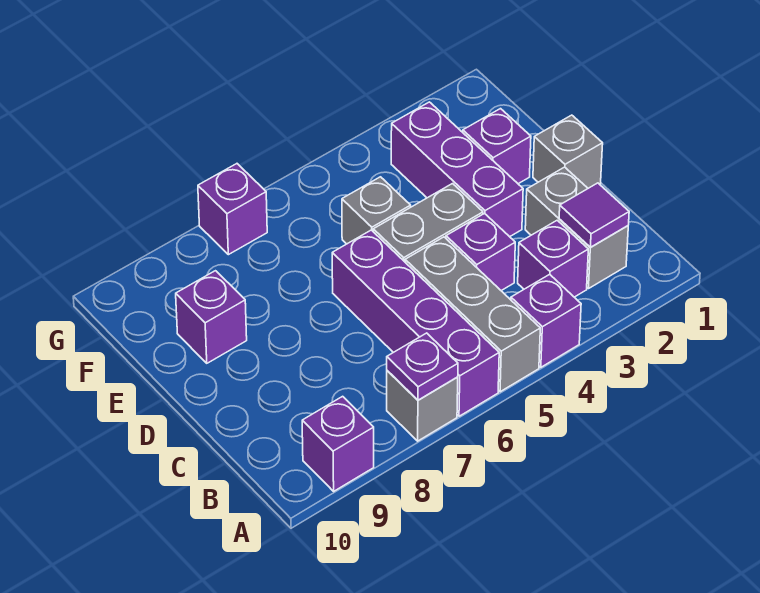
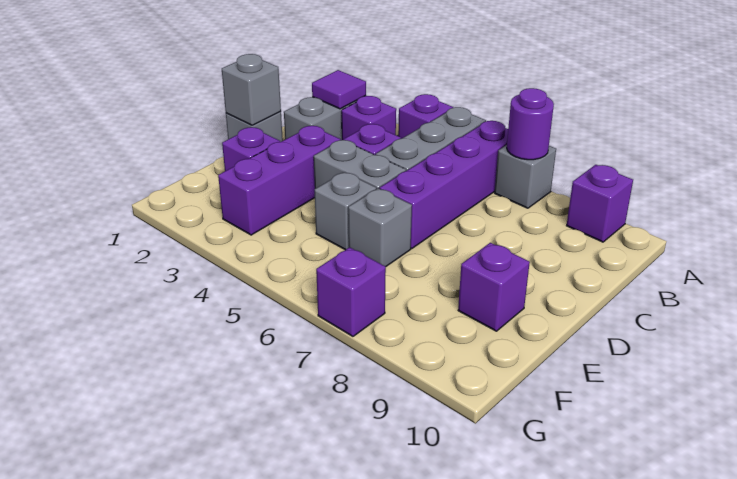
purple 1x1 plate [387,333,458,400] -> purple 1x1 round brick [507,88,554,160]
none -> grey 1x1 brick [222,54,281,125]
none -> grey 1x1 brick [348,188,412,267]

